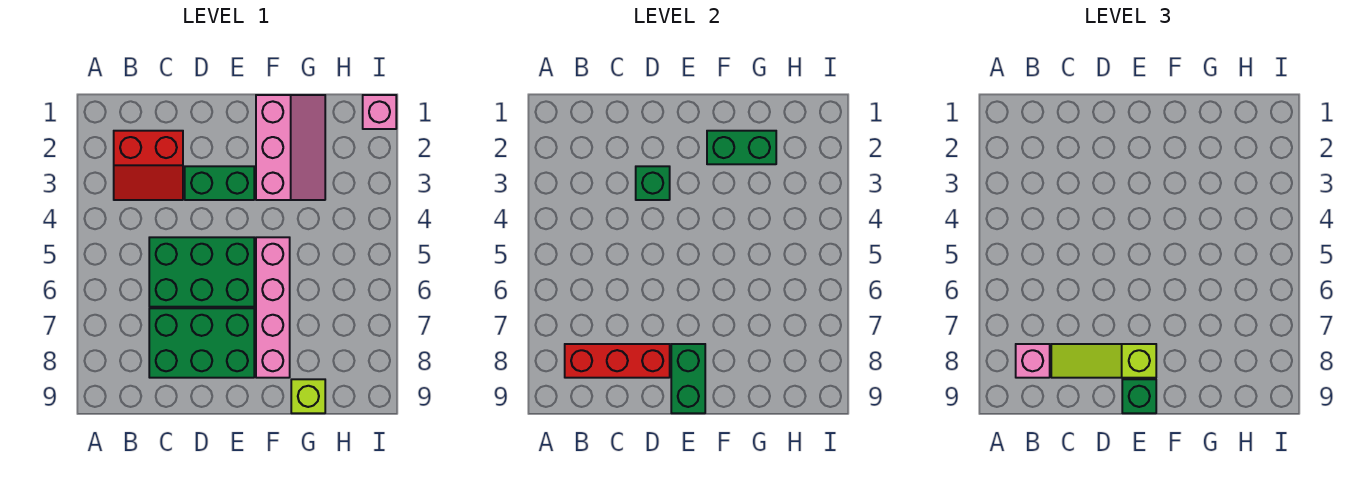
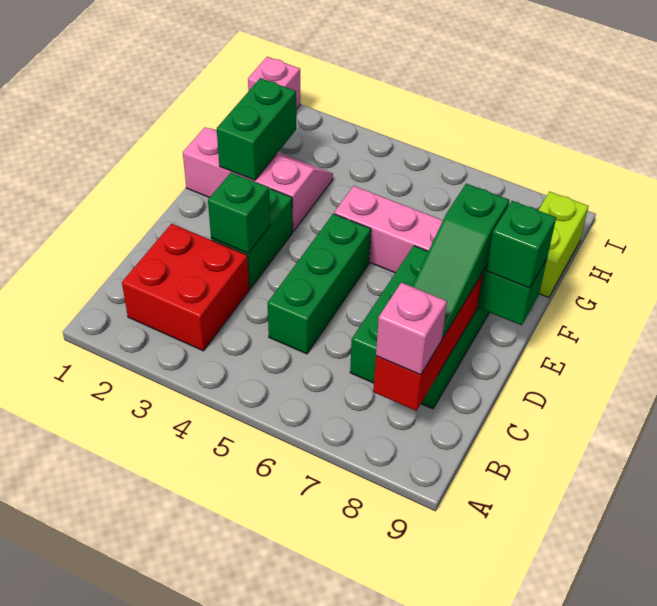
red 2x2 slope [114,131,183,200] -> red 2x2 brick [122,224,249,351]
green 2x3 brick [149,237,254,307] -> green 1x3 brick [267,214,371,354]
lime 1x3 slope [1051,344,1156,378] -> green 1x3 slope [412,184,509,338]
lime 1x1 brick [291,379,325,413] -> lime 1x2 brick [538,192,589,298]

